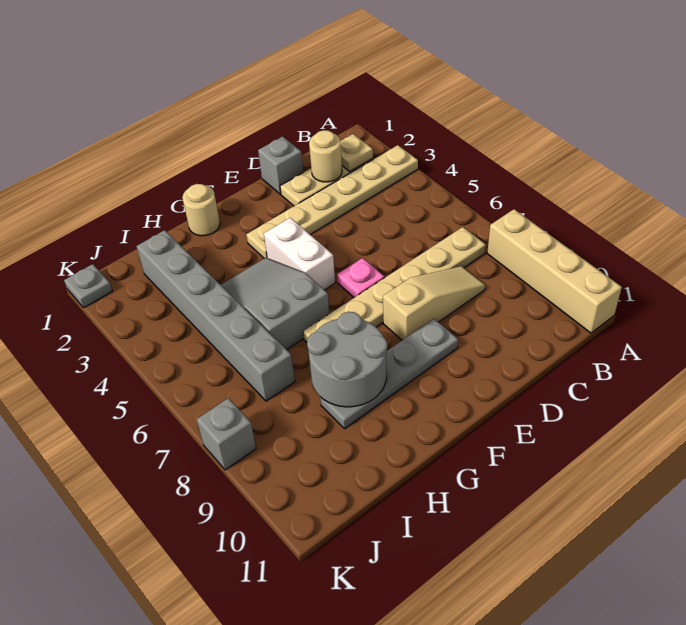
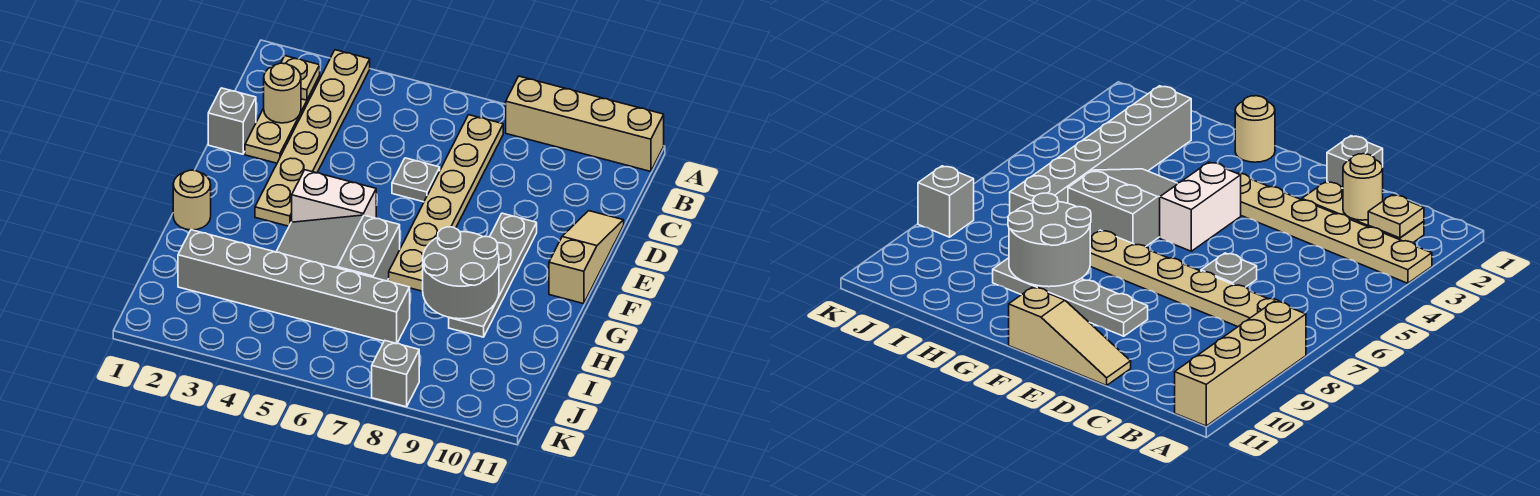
tan 1x3 slope [383,266,485,340] -> tan 1x3 slope moved to [549,211,624,304]
pink 1x1 plate [337,258,384,298] -> none
grey 1x1 plate [64,264,112,308] -> grey 1x1 plate moved to [392,158,440,202]

